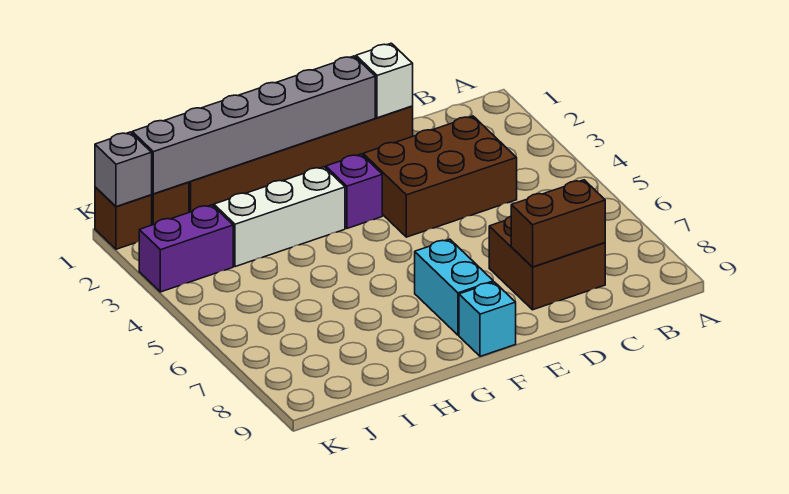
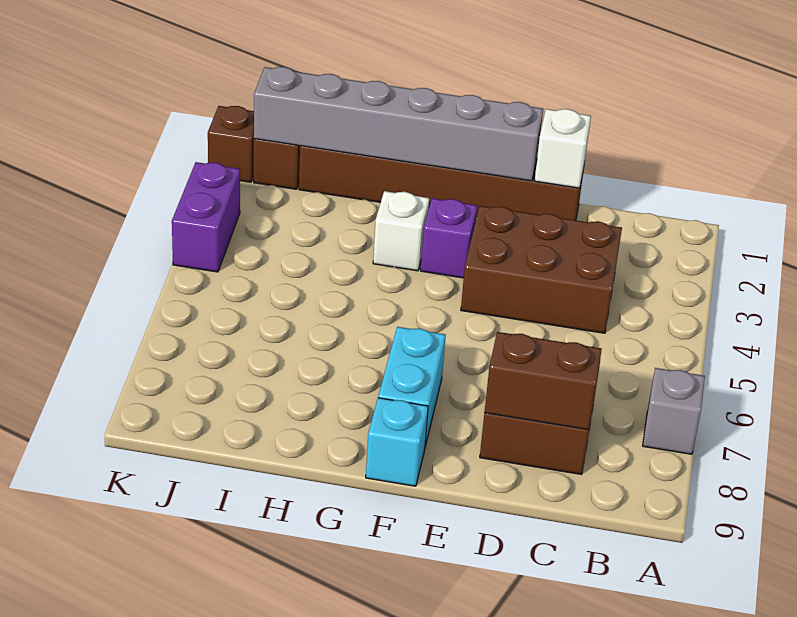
white 1x3 brick [214,167,345,267] -> white 1x1 brick [373,191,429,271]
purple 1x2 brick [139,205,233,292] -> purple 1x2 brick turned to [172,162,240,272]
grey 1x1 brick [95,132,152,207] -> grey 1x1 brick moved to [643,368,705,454]

